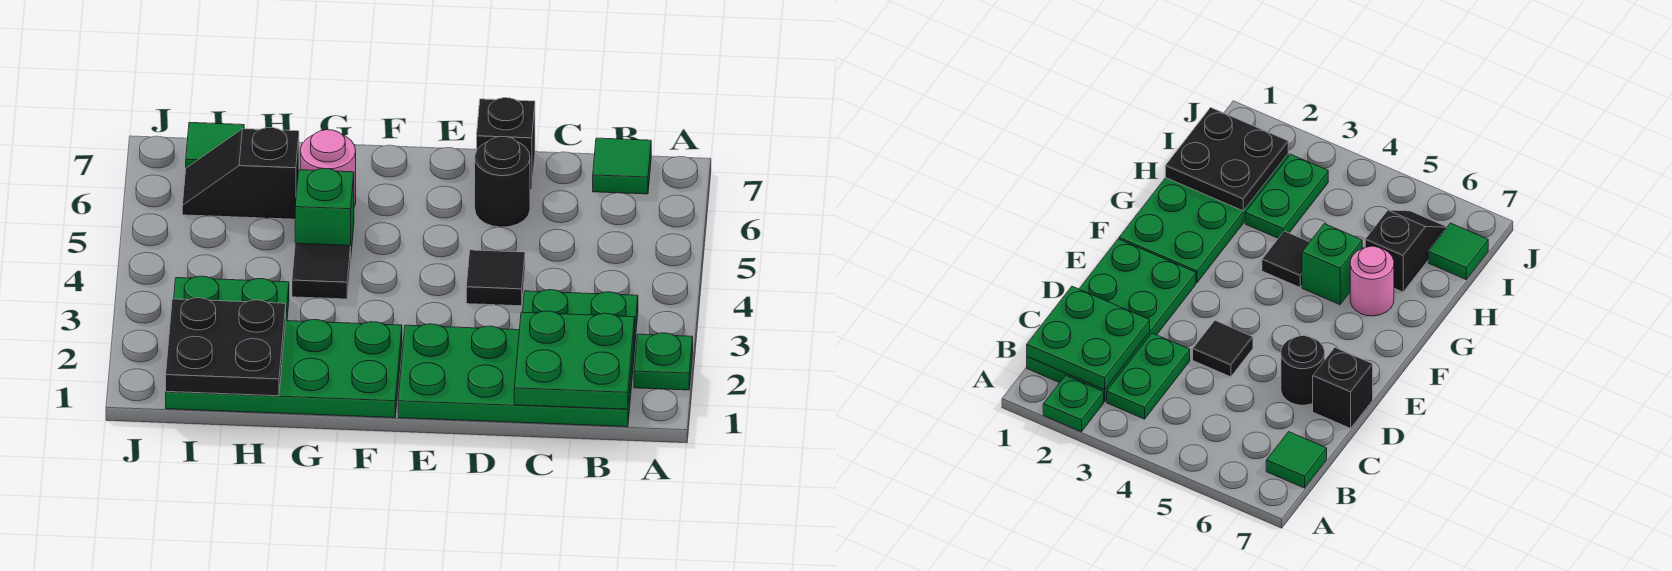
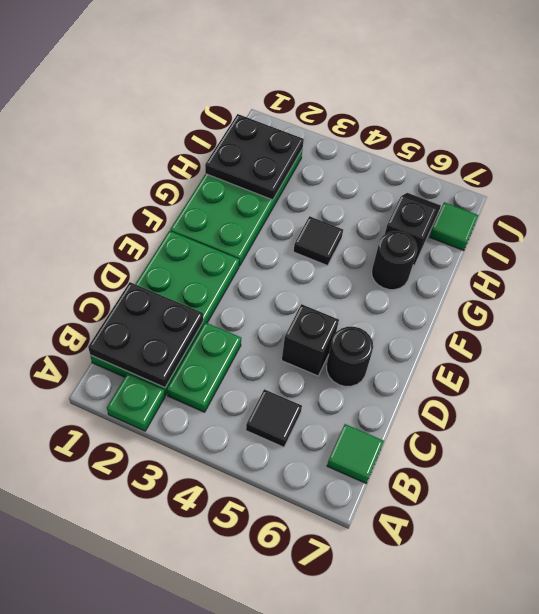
green 2x2 plate [514,311,635,409] -> black 2x2 plate [88,282,203,388]
black 1x1 tile [466,250,525,306] -> black 1x1 tile moved to [246,389,302,447]
black 1x1 brick [477,98,535,190] -> black 1x1 brick moved to [282,304,339,376]
green 1x1 brick [295,169,354,251] -> none
pink 1x1 round brick [300,130,356,207] -> black 1x1 round brick [372,231,417,290]
green 1x2 plate [174,276,289,321] -> none

